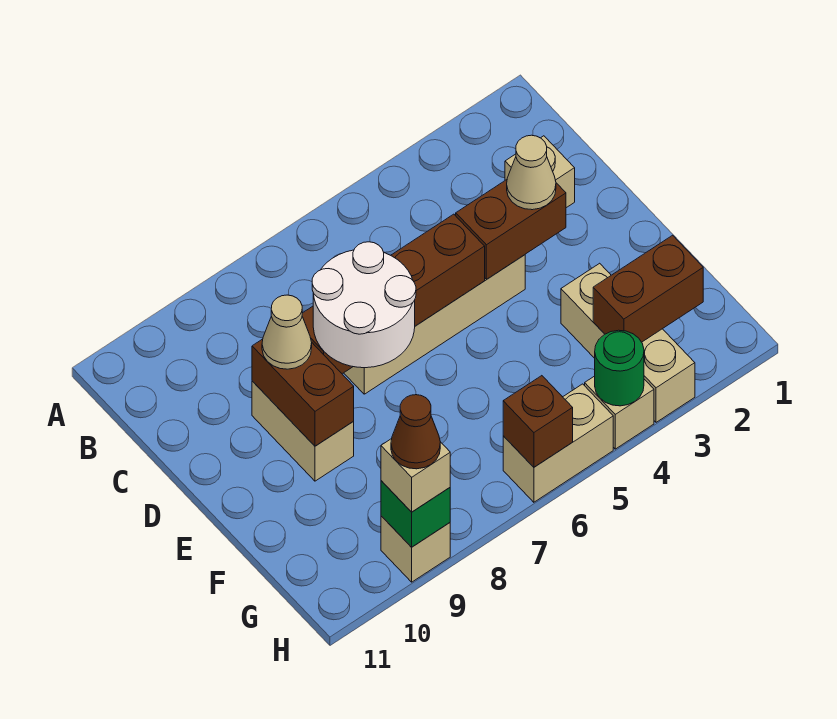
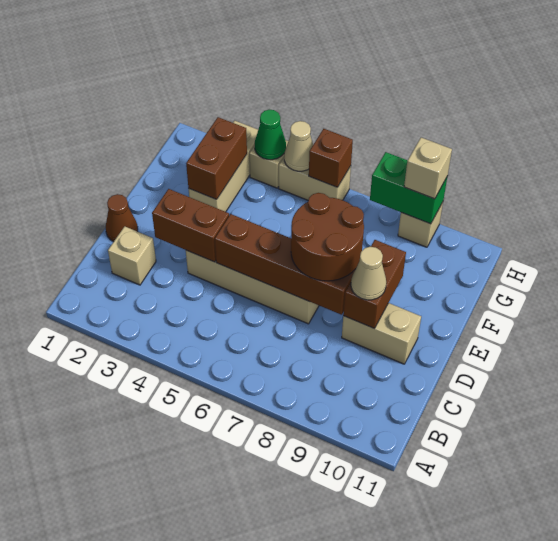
tan 1x1 cone [507,135,556,210] -> tan 1x1 cone moved to [284,121,313,171]
white 2x2 round brick [312,242,416,368] -> brown 2x2 round brick [291,193,364,281]
tan 1x2 brick [252,381,354,481] -> tan 1x2 brick turned to [342,303,421,364]
brown 1x2 brick [593,235,703,342] -> brown 1x2 brick turned to [186,117,247,199]
green 1x1 round brick [595,330,644,406] -> green 1x1 cone [255,110,286,160]
green 1x1 brick [381,481,450,547] -> green 1x2 brick [370,152,447,224]
brown 1x1 cone [391,395,440,469] -> brown 1x1 cone moved to [106,194,138,242]

